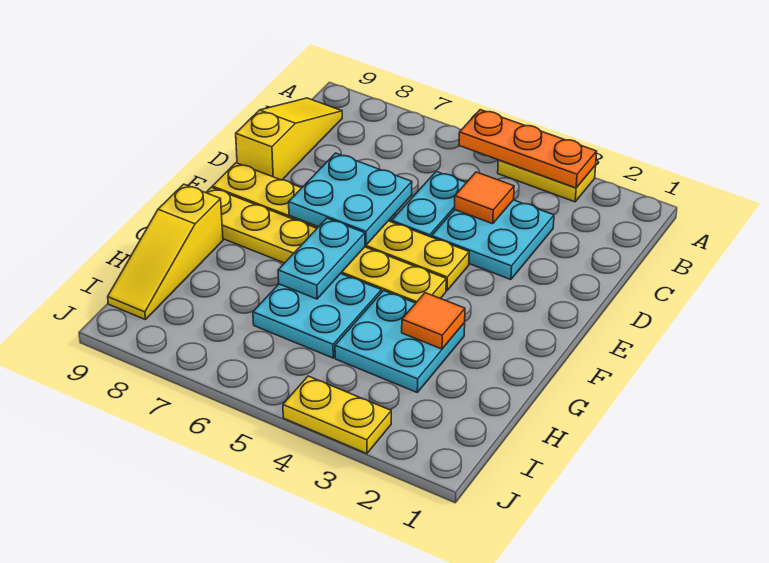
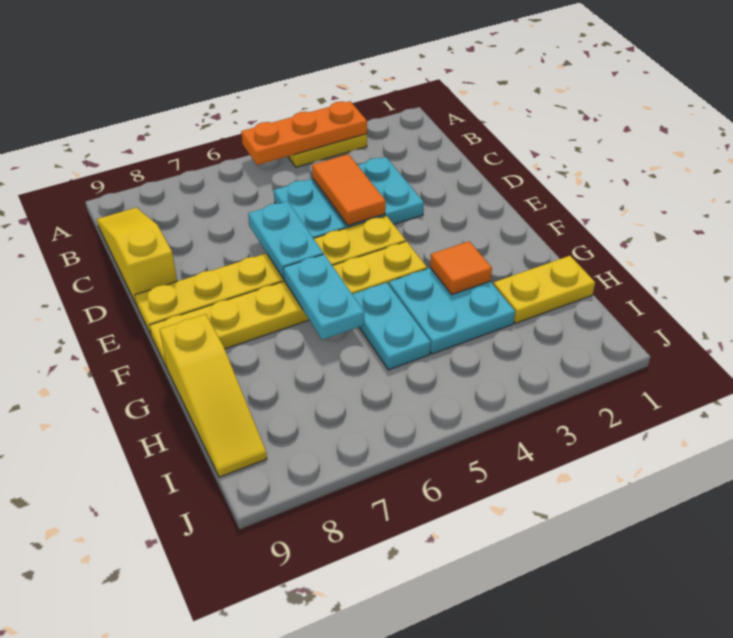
orange 1x1 tile [454,172,514,224] -> orange 1x2 tile [312,154,386,225]
cyan 2x2 plate [289,153,412,245] -> cyan 1x2 plate [248,201,323,279]
cyan 2x2 plate [253,274,381,358] -> cyan 1x2 plate [352,283,431,370]
yellow 1x2 plate [283,376,391,454] -> yellow 1x2 plate moved to [493,256,595,323]

